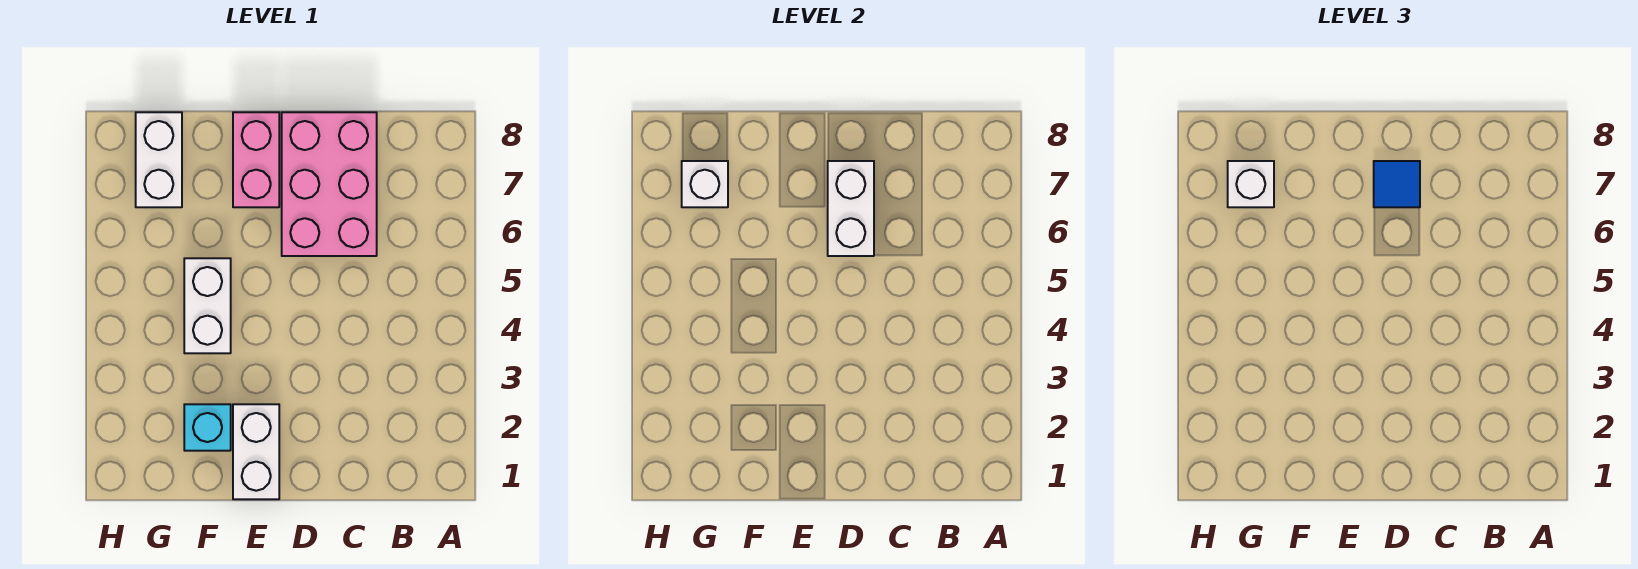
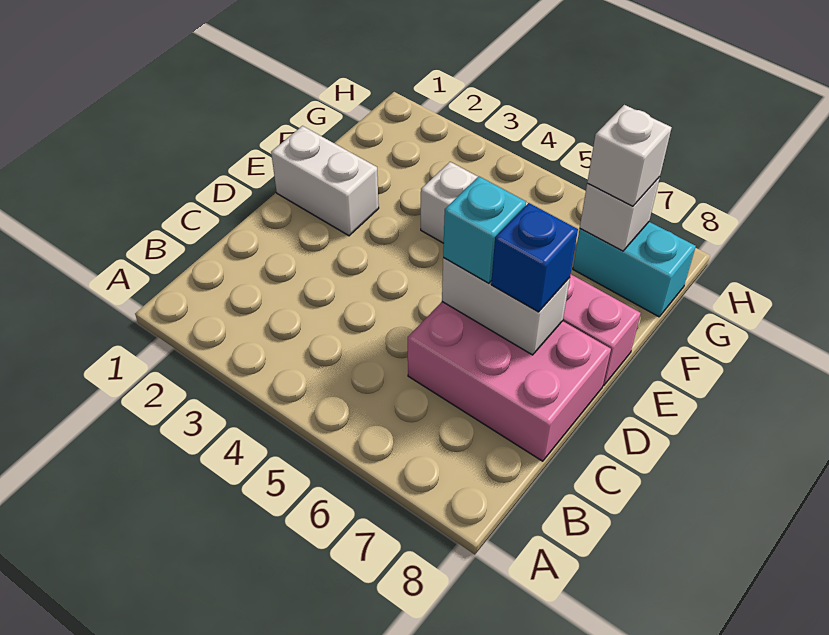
blue 1x1 tile [1374,161,1420,207] -> blue 1x1 brick [491,203,578,312]
cyan 1x1 brick [184,404,231,451] -> cyan 1x1 brick moved to [443,176,526,283]
white 1x2 brick [136,112,182,207] -> cyan 1x2 brick [573,222,696,317]

